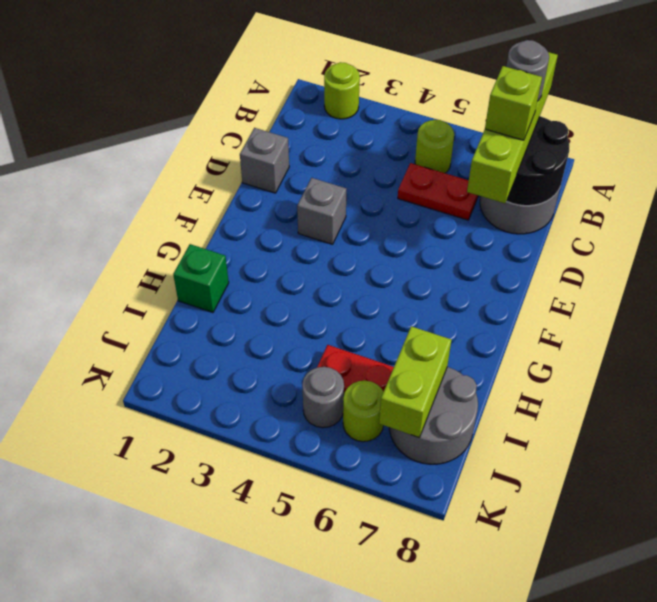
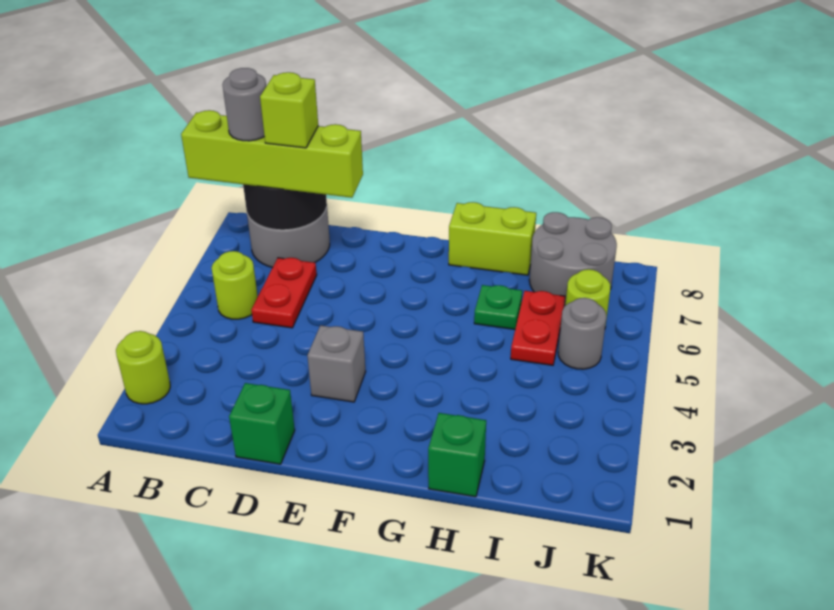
grey 1x1 brick [240,128,289,193] -> green 1x1 brick [229,383,295,464]
none -> green 1x1 plate [474,285,522,329]
lime 1x2 brick [379,326,452,438] -> lime 1x2 brick moved to [449,202,536,275]

